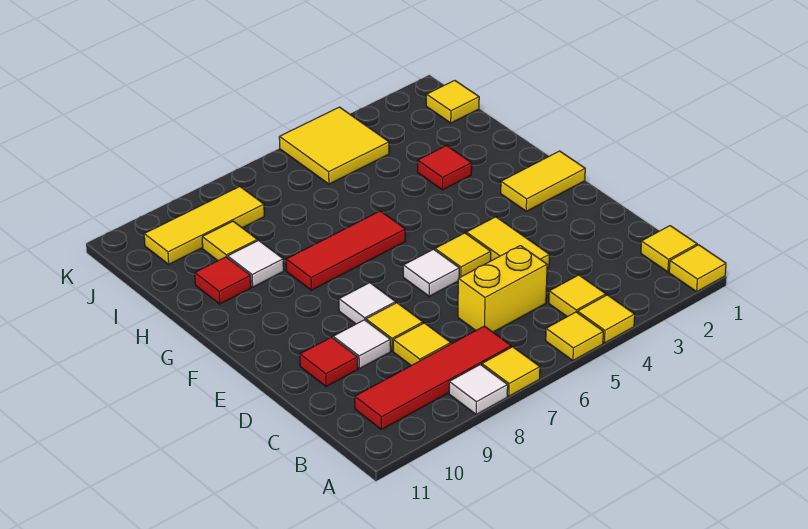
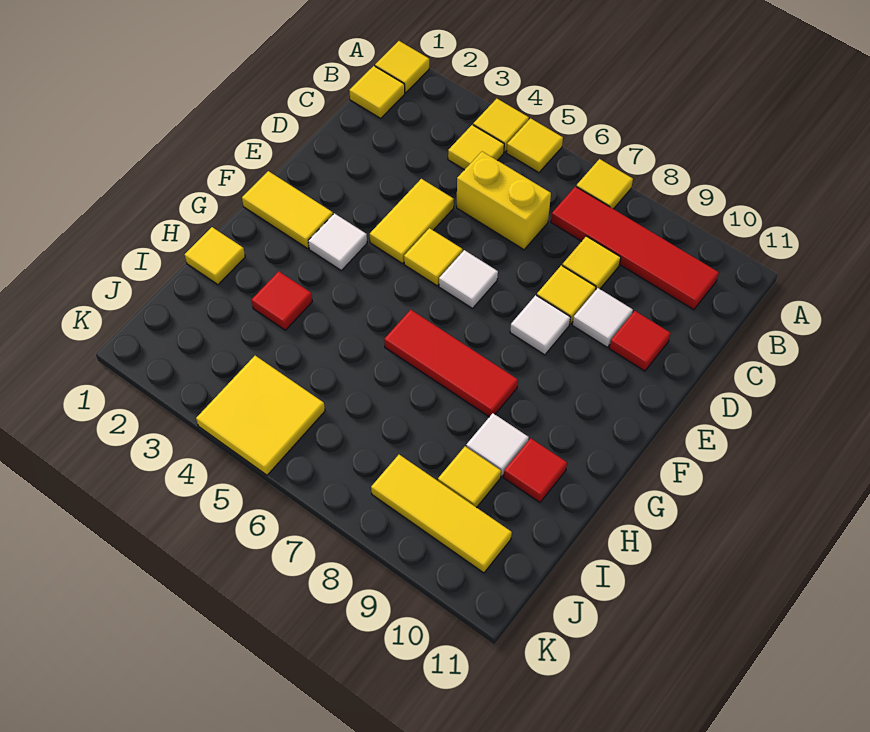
white 1x1 tile [449,364,508,414] -> white 1x1 tile moved to [308,213,367,270]
yellow 1x1 tile [426,80,479,123] -> yellow 1x1 tile moved to [185,227,245,285]

